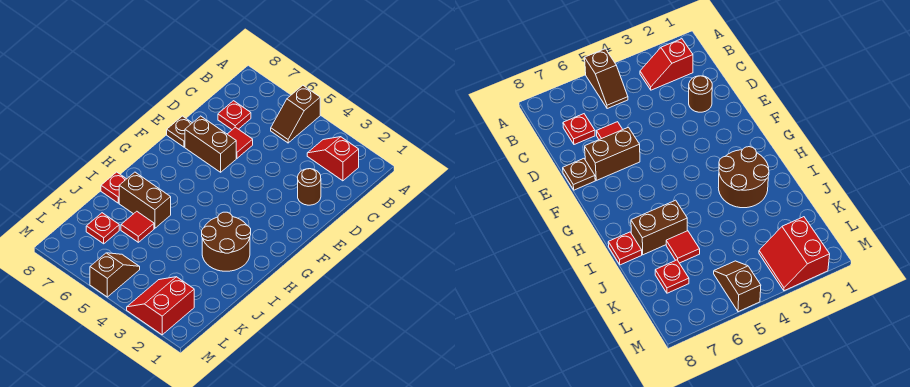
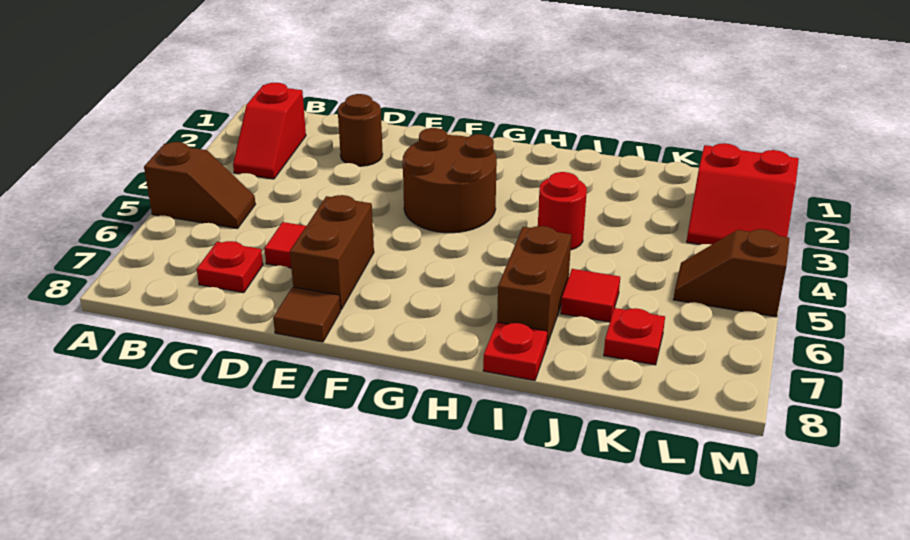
brown 1x1 plate [167,116,192,147] -> brown 1x1 tile [273,287,341,342]
brown 2x2 round brick [202,212,251,271] -> brown 2x2 round brick moved to [403,128,497,233]
none -> red 1x1 round brick [538,172,587,250]

